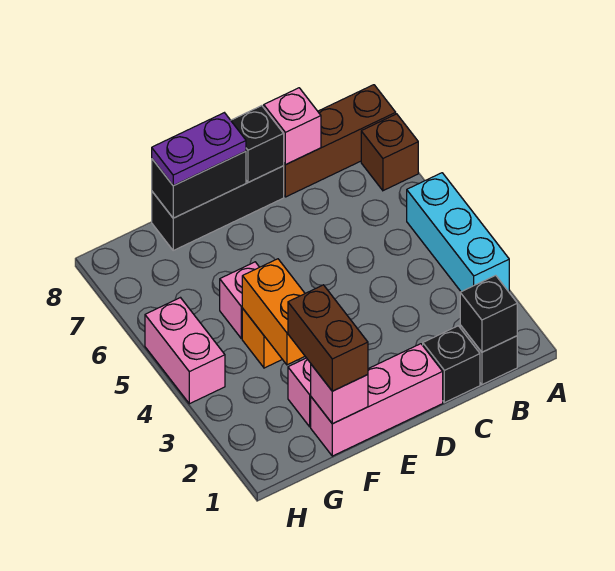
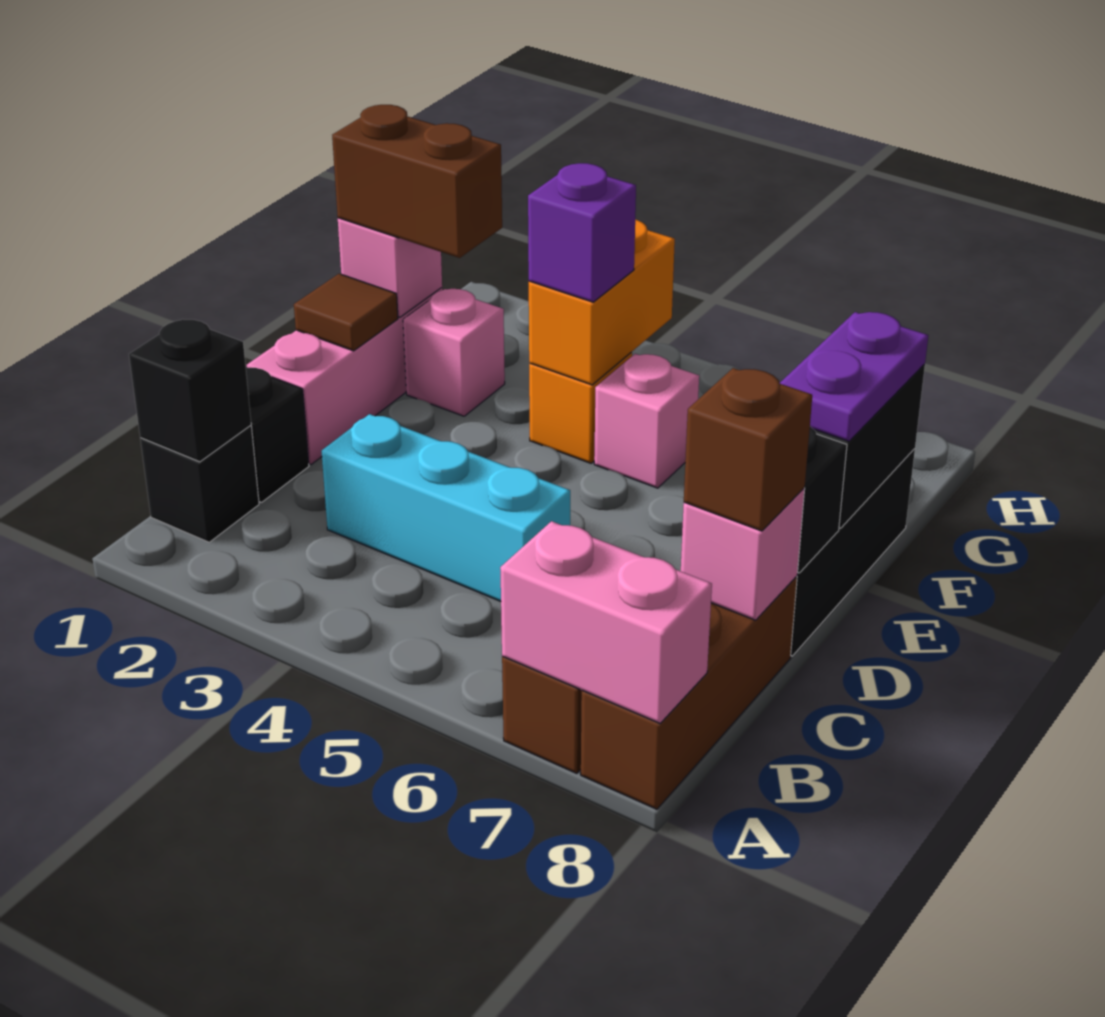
cyan 1x3 brick [407,173,509,292] -> cyan 1x3 brick moved to [322,414,570,601]
none -> brown 1x1 brick [684,368,812,531]
none -> brown 1x1 tile [294,274,398,351]
orange 1x2 brick [242,259,305,365] -> orange 1x2 brick turned to [529,219,675,385]
none -> purple 1x1 brick [528,163,636,302]
pink 1x2 brick [145,298,225,404] -> pink 1x2 brick moved to [500,521,712,723]

